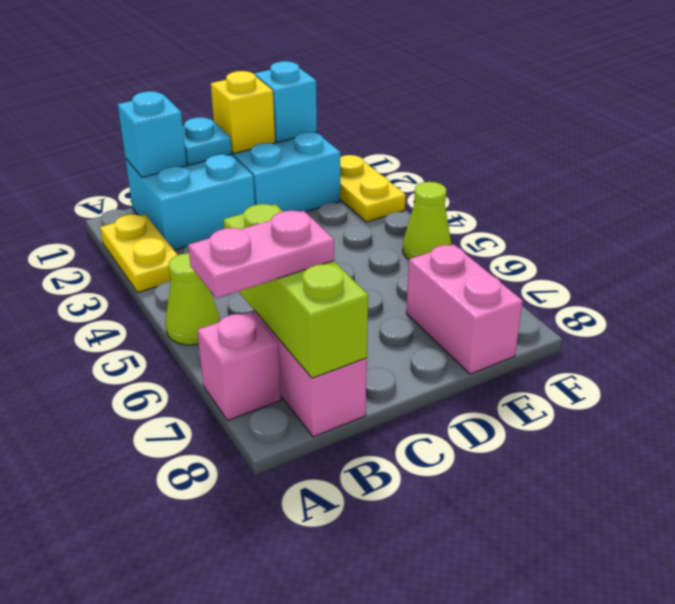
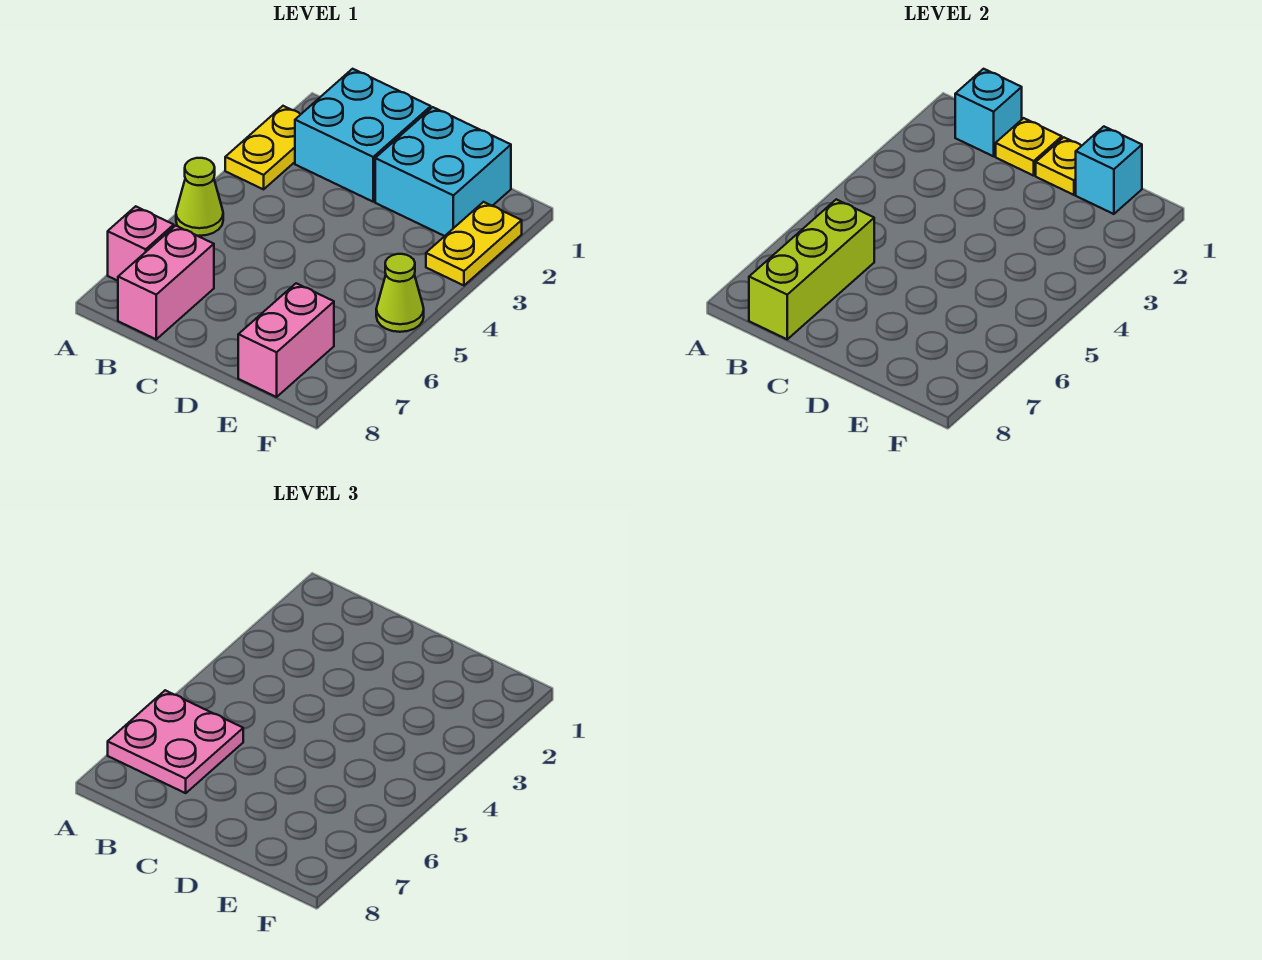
pink 1x2 plate [188,211,334,298] -> pink 2x2 plate [108,690,243,793]
cyan 1x1 plate [183,117,232,165] -> yellow 1x1 plate [996,118,1062,176]
yellow 1x1 brick [211,71,275,154] -> yellow 1x1 plate [1036,137,1081,195]

